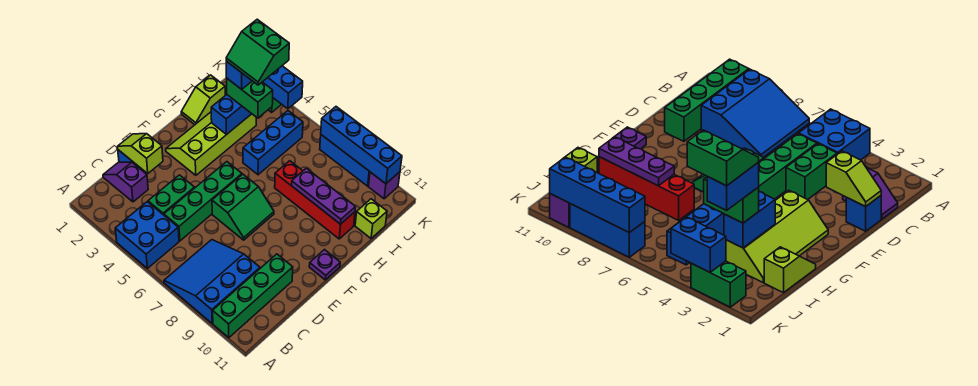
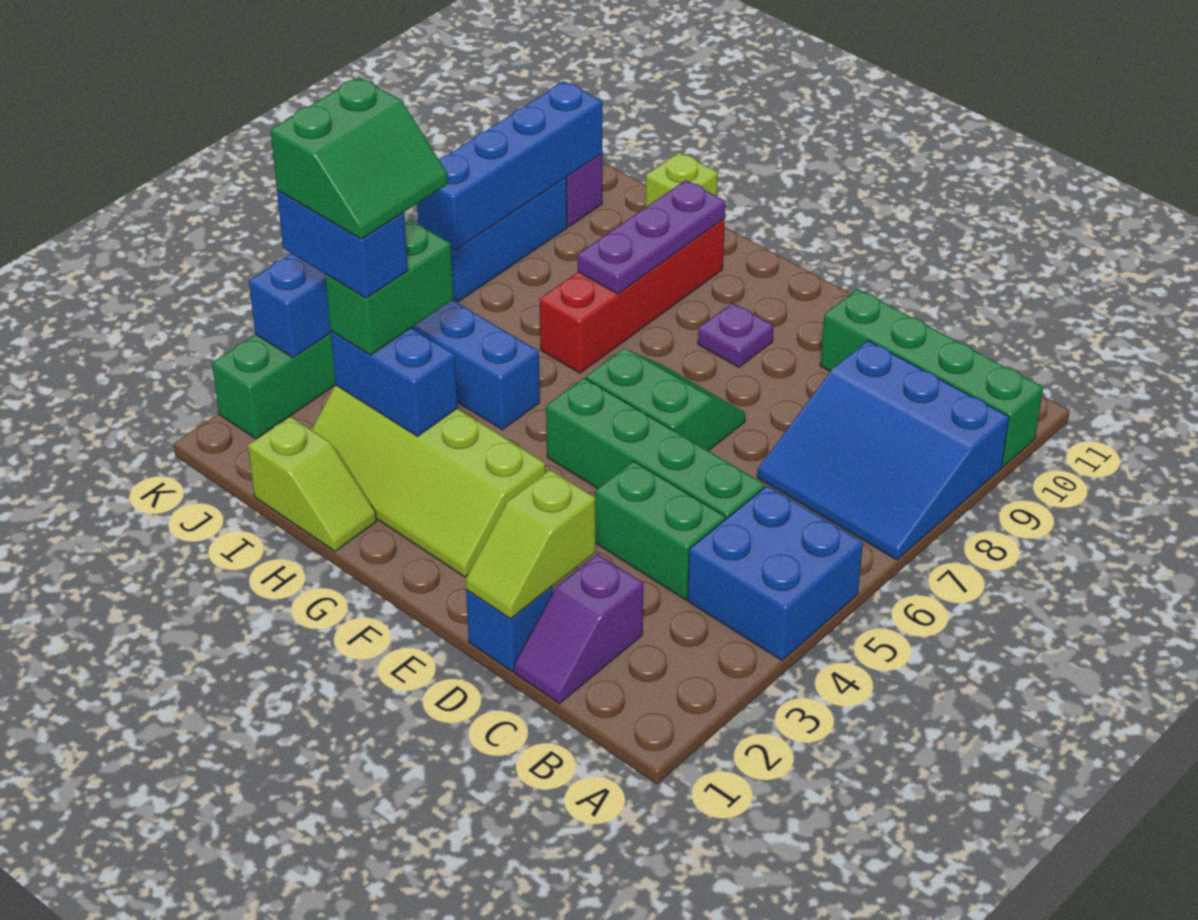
purple 1x1 plate [309,250,340,280] -> purple 1x1 plate moved to [698,303,774,367]

